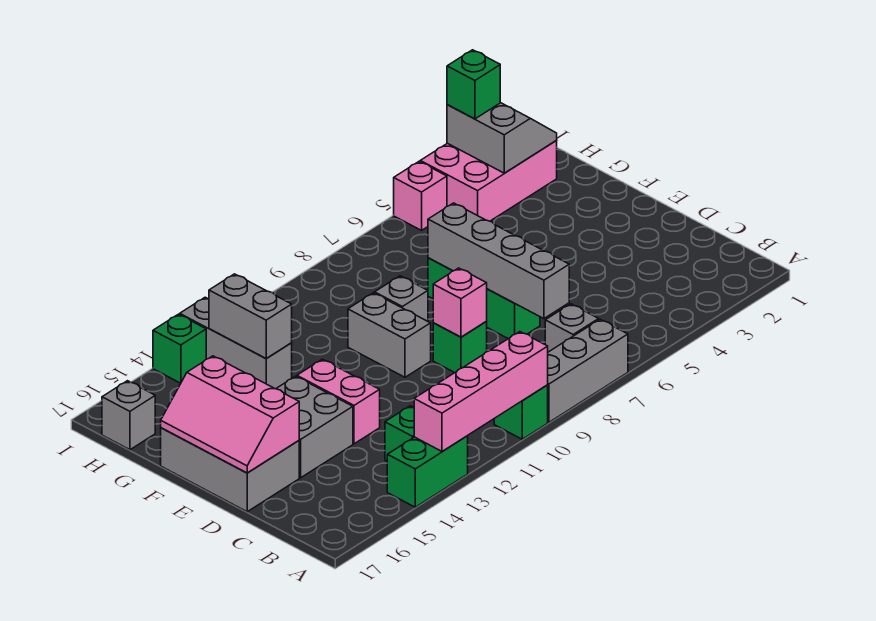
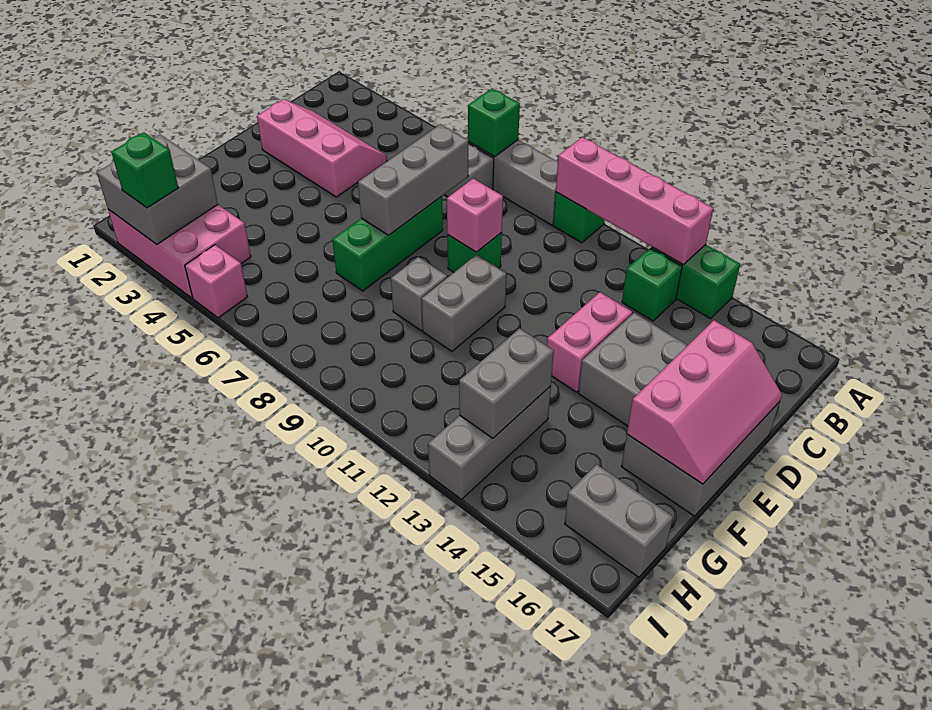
none -> pink 2x3 slope [257,99,387,197]
grey 1x4 brick [428,203,569,319] -> grey 1x3 brick [358,124,468,235]
grey 2x2 slope [447,103,557,173] -> grey 2x2 brick [97,134,218,244]
grey 1x1 brick [102,381,155,450] -> grey 1x2 brick [565,464,673,577]
green 1x1 brick [153,314,206,383] -> green 1x1 brick moved to [468,88,520,157]

